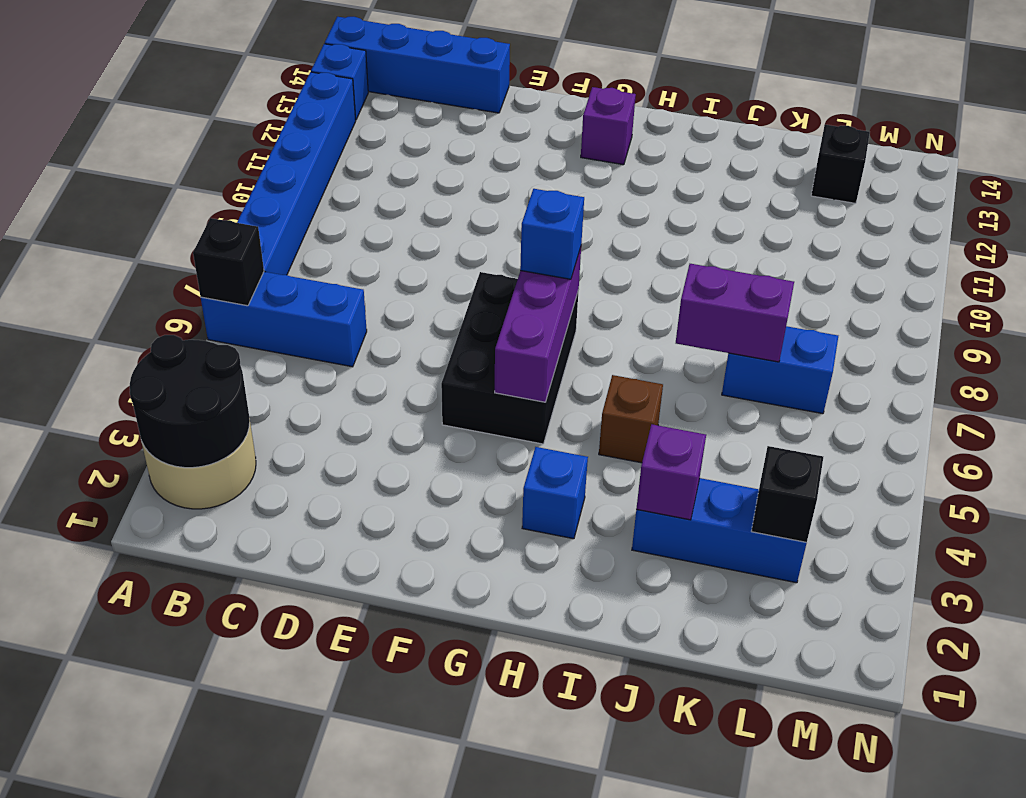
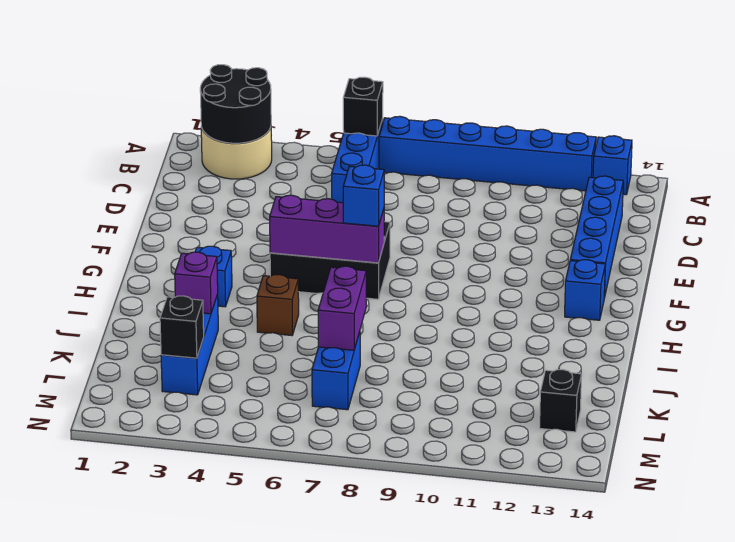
blue 1x4 brick [325,17,510,113] -> blue 1x4 brick moved to [570,176,623,298]
purple 1x1 brick [581,87,636,165] -> blue 1x1 brick [565,260,605,320]

